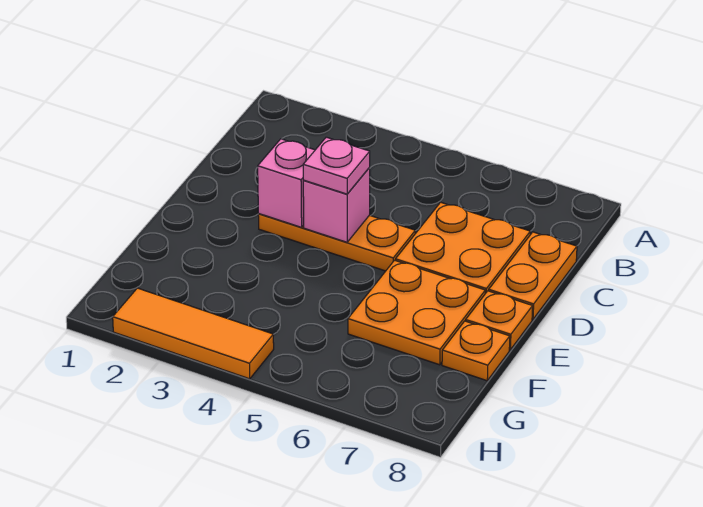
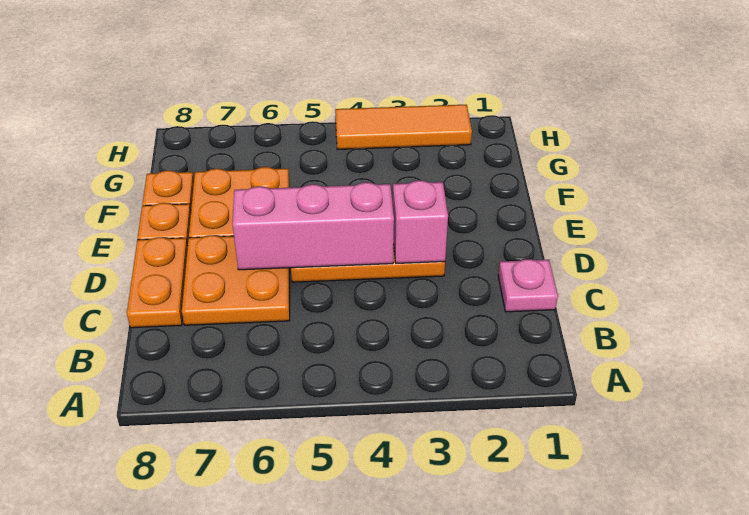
pink 1x1 brick [303,168,370,242] -> pink 1x3 brick [232,182,394,270]
pink 1x1 plate [303,137,370,194] -> pink 1x1 plate moved to [498,259,558,312]

